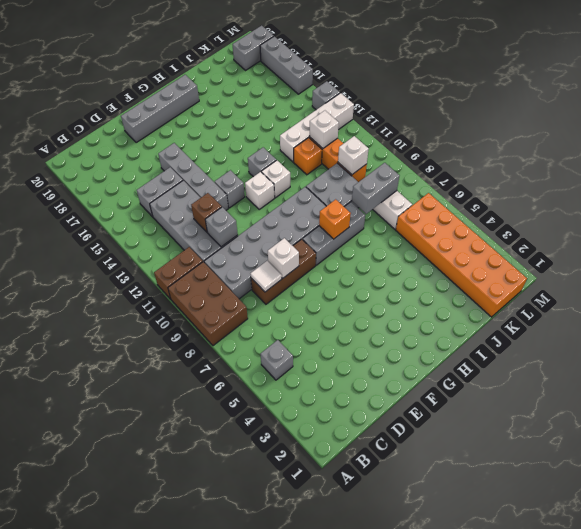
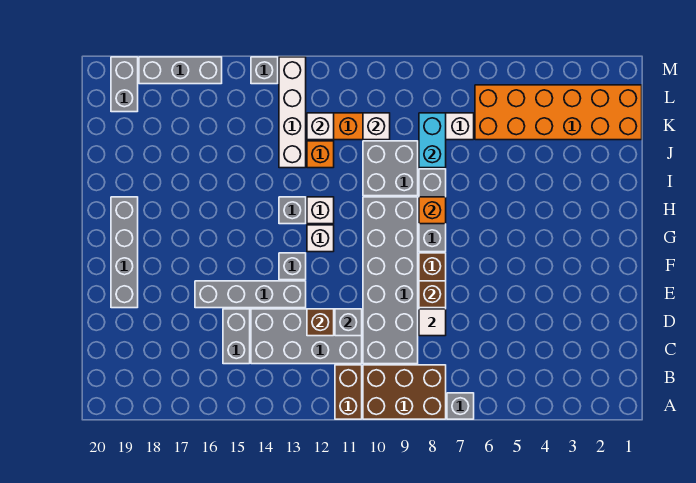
grey 1x1 brick [260,340,293,380] -> grey 1x1 brick moved to [447,393,474,419]
white 1x1 brick [268,238,299,278] -> brown 1x1 brick [419,281,446,308]
grey 1x2 brick [352,163,399,214] -> cyan 1x2 brick [419,113,446,168]

